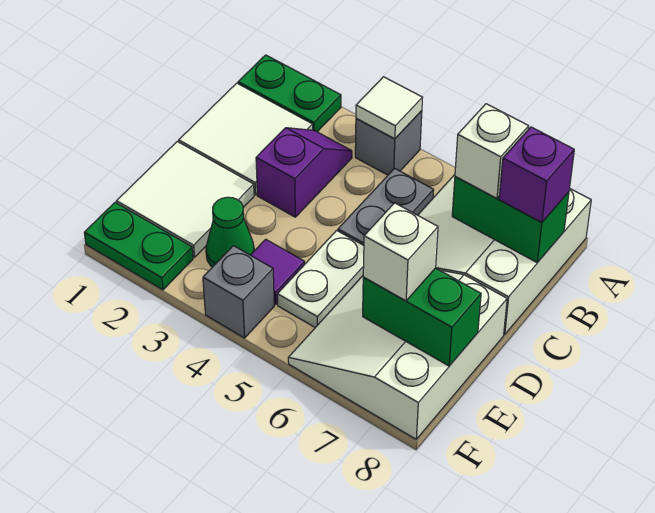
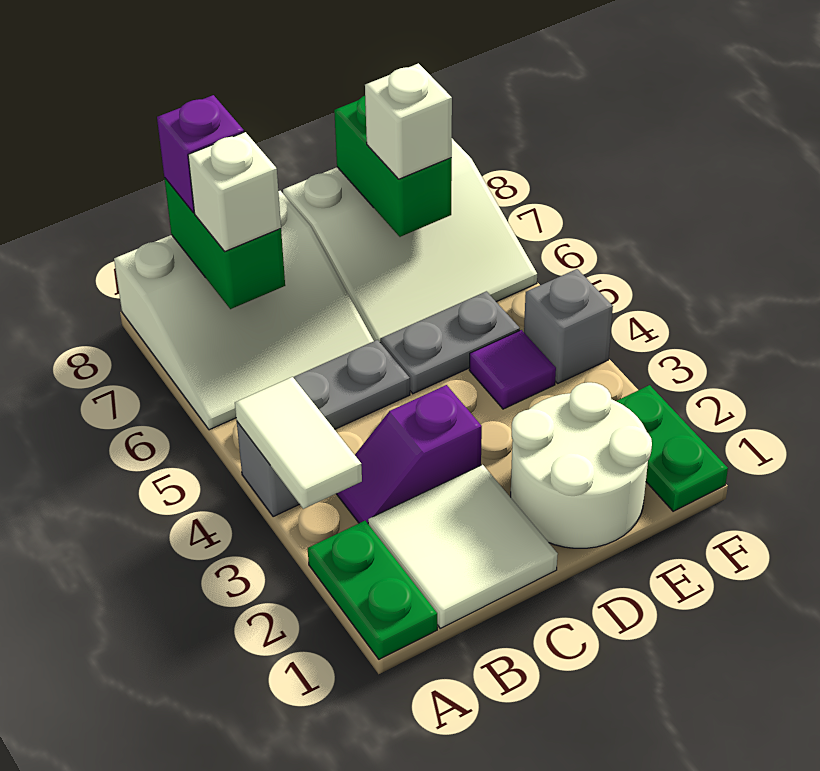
white 1x1 tile [356,77,423,139] -> white 1x2 tile [235,377,362,509]
white 2x2 tile [117,142,254,257] -> white 2x2 round brick [511,382,652,548]
white 1x2 plate [277,230,364,328] -> grey 1x2 plate [380,291,520,394]
green 1x1 cone [206,197,254,267] -> none

